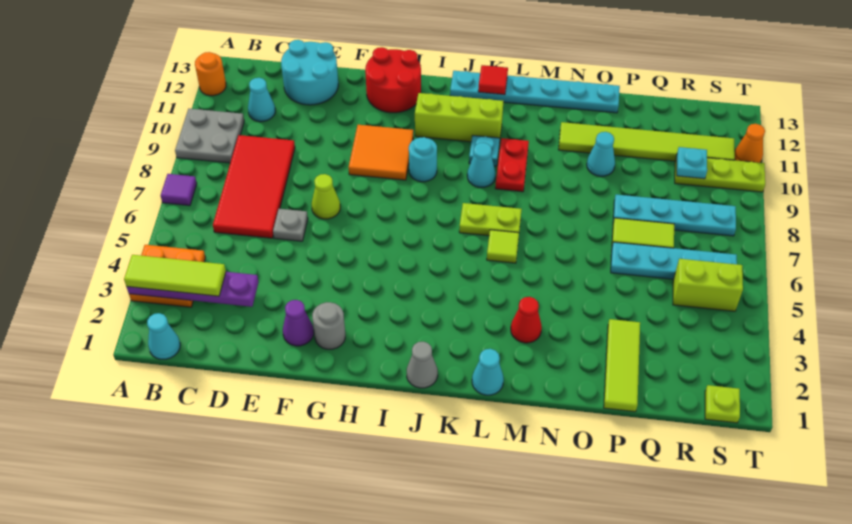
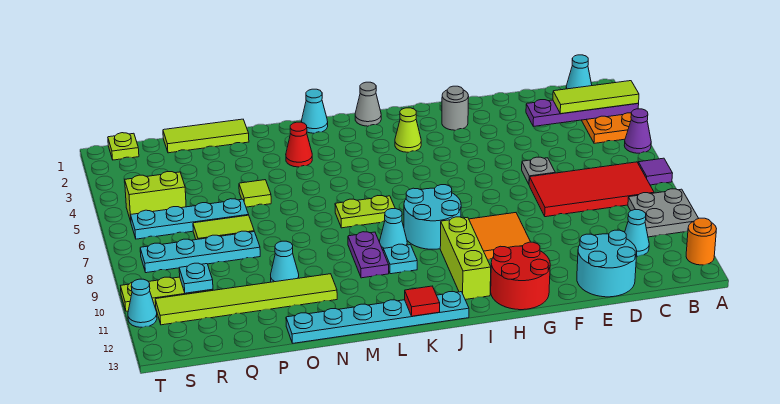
red 2x4 tile [213,135,295,238] -> red 2x4 tile turned to [529,162,654,217]
purple 1x1 cone [283,300,314,346] -> purple 1x1 cone moved to [624,109,651,153]
lime 1x1 cone [312,174,340,219] -> lime 1x1 cone moved to [395,108,421,152]
cyan 1x1 round brick [409,137,437,182] -> cyan 2x2 round brick [404,185,461,249]
lime 1x3 brick [415,93,503,142] -> lime 1x3 brick turned to [440,217,491,300]
lime 1x1 tile [487,230,519,263] -> lime 1x1 tile moved to [239,180,271,207]
red 1x2 plate [495,138,529,192] -> purple 1x2 plate [348,232,389,278]
lime 1x3 tile [604,319,640,412] -> lime 1x3 tile turned to [163,119,249,153]
orange 1x1 cone [735,124,765,163] -> cyan 1x1 cone [128,279,157,327]

